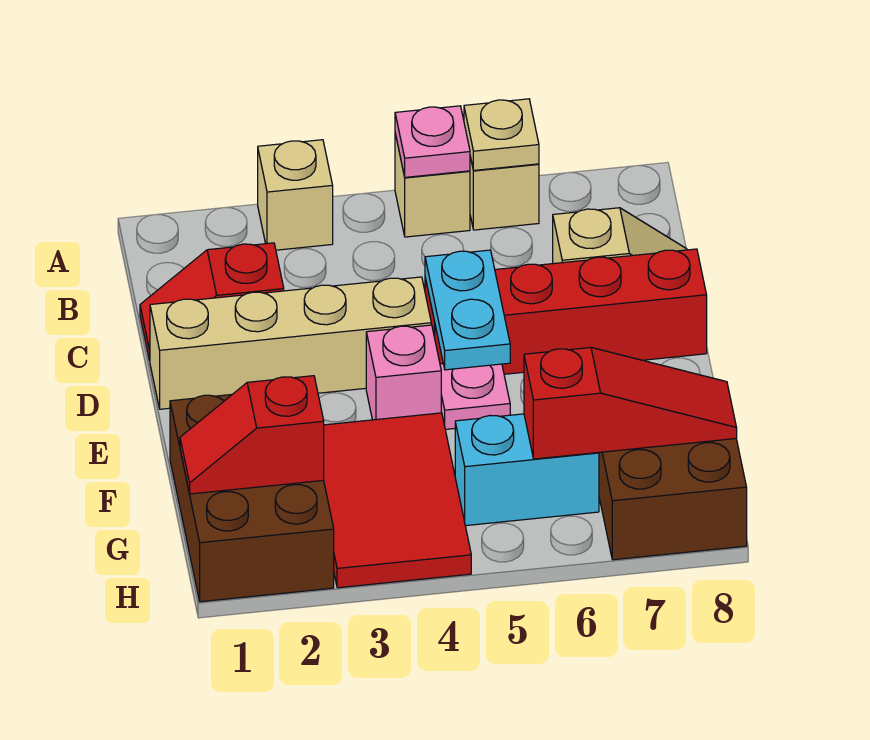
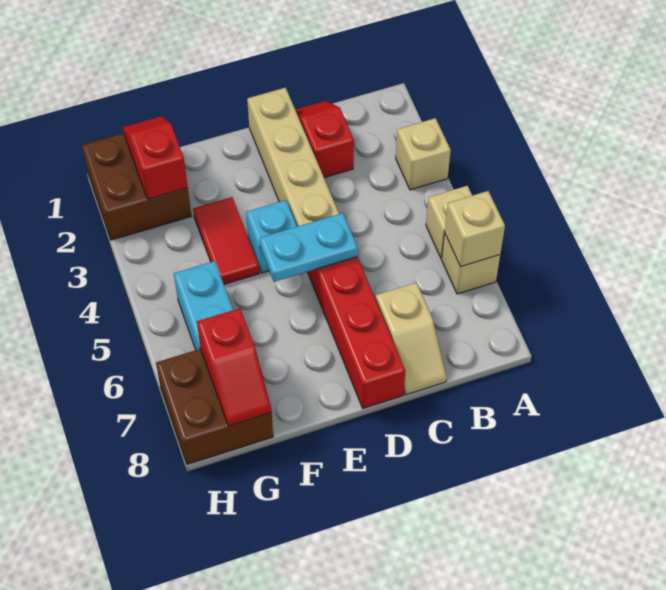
pink 1x1 plate [395,106,470,177] -> none
tan 1x1 plate [464,99,539,171] -> tan 1x1 brick [445,191,505,267]
pink 1x1 brick [366,325,441,420] -> cyan 1x1 brick [246,200,297,273]
pink 1x1 plate [440,364,510,429] -> none
brown 2x3 brick [170,395,334,602] -> brown 2x2 brick [82,133,191,240]
red 2x3 tile [324,413,471,588] -> red 1x2 tile [193,197,259,284]
red 1x3 slope [524,347,737,459] -> red 1x2 slope [197,308,272,426]

